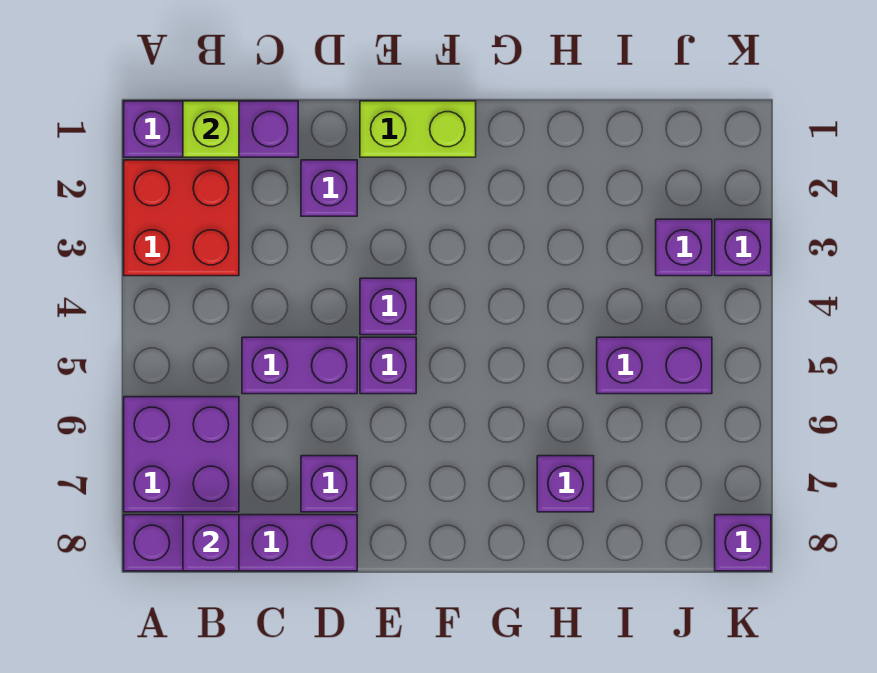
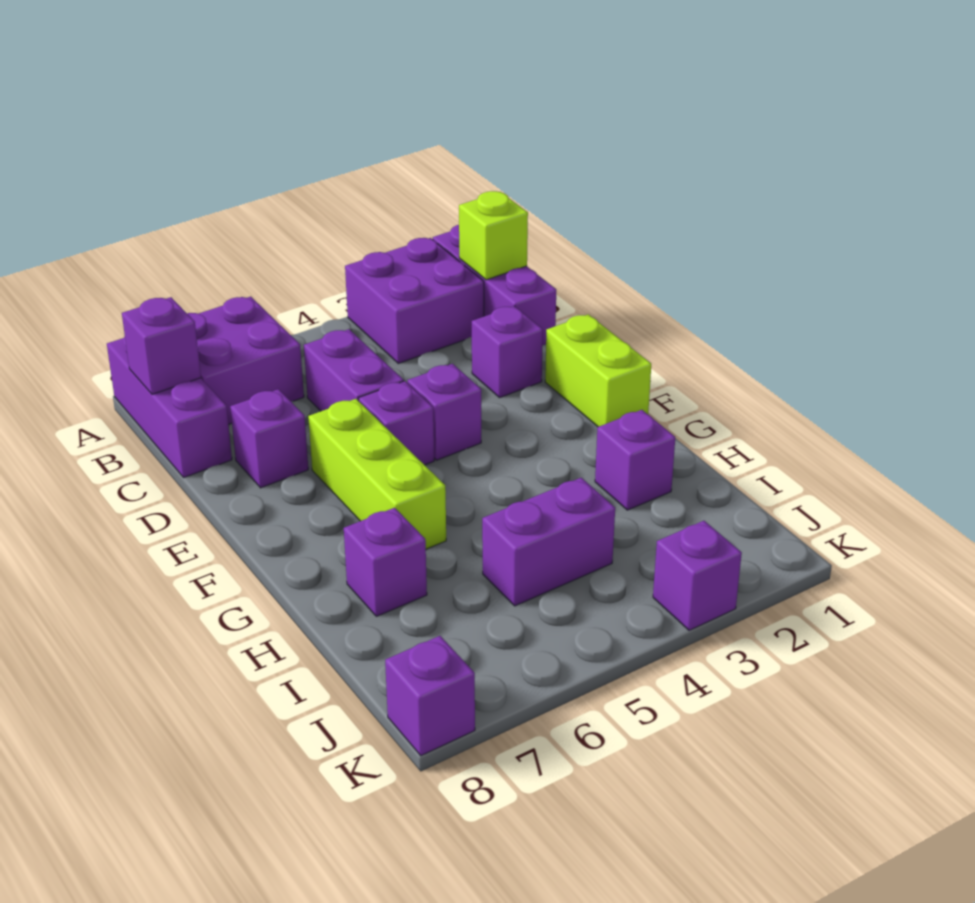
red 2x2 brick [124,160,239,276] -> purple 2x2 brick [345,238,484,364]
purple 1x4 brick [124,515,357,571] -> purple 1x3 brick [107,337,232,477]
none -> lime 1x3 brick [308,399,446,549]
purple 1x2 brick [597,337,712,394] -> purple 1x2 brick turned to [482,478,615,606]
purple 1x1 brick [656,219,712,276] -> purple 1x1 brick moved to [595,410,675,510]

